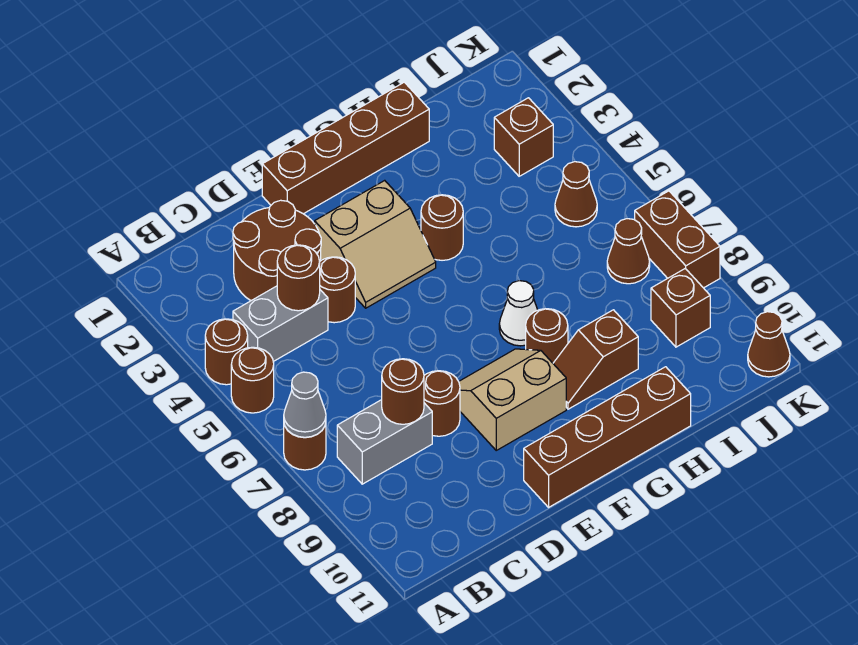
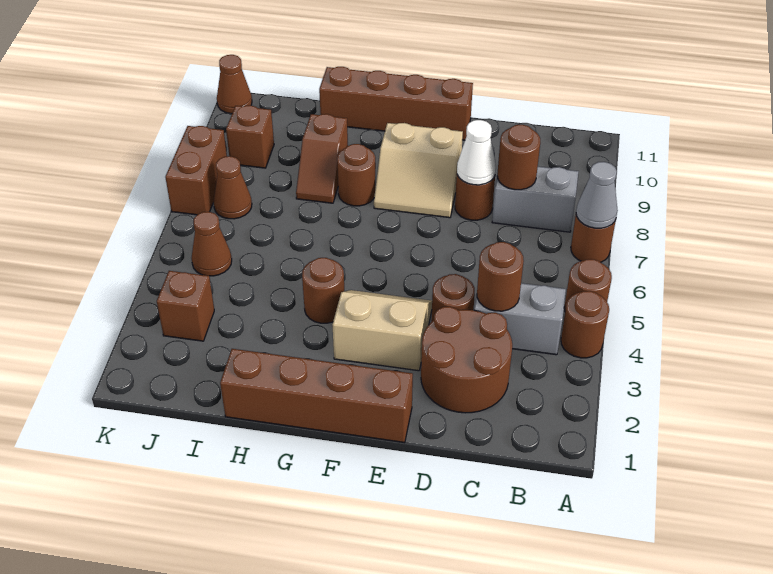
white 1x1 cone [499,281,537,346] -> white 1x1 cone moved to [457,120,496,185]
brown 1x2 slope [553,310,638,409] -> brown 1x2 slope turned to [296,114,348,203]

